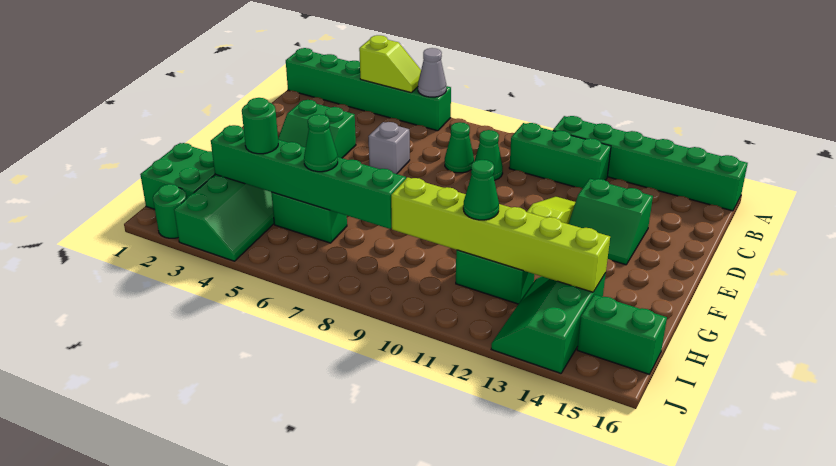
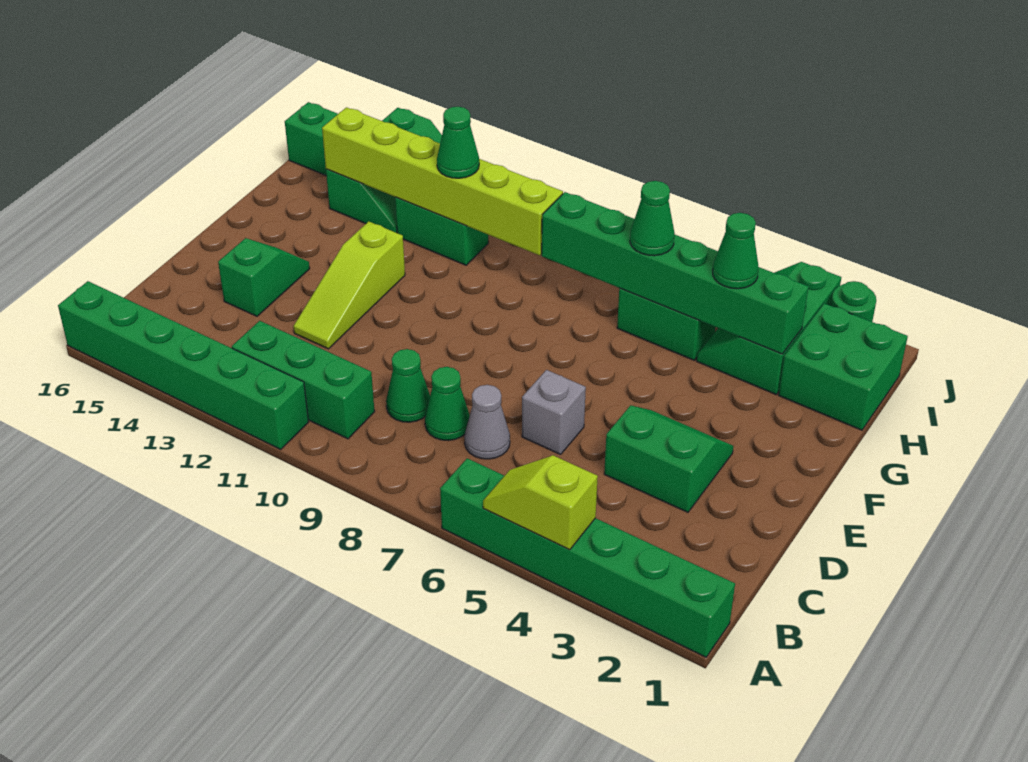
grey 1x1 cone [418,48,446,97] -> grey 1x1 cone moved to [464,385,510,459]
green 2x2 slope [568,179,653,265] -> green 1x2 slope [218,238,310,316]
green 1x1 round brick [242,98,278,154] -> green 1x1 cone [713,213,758,289]

